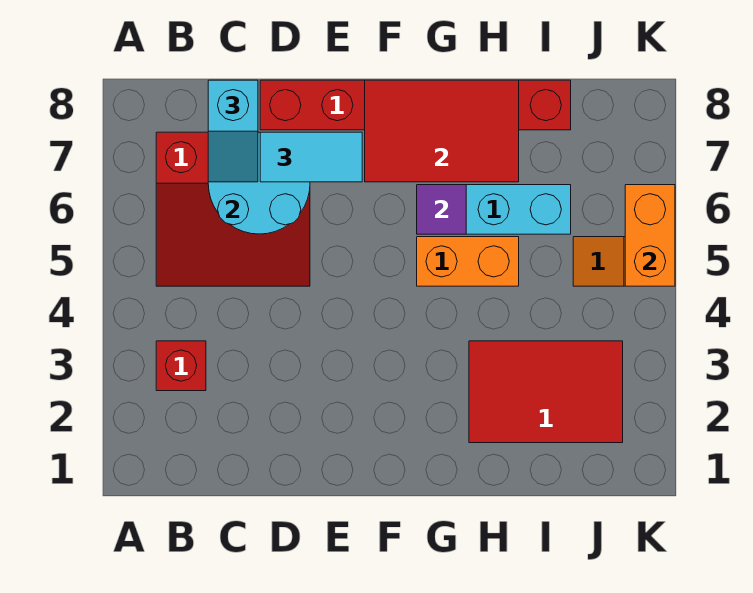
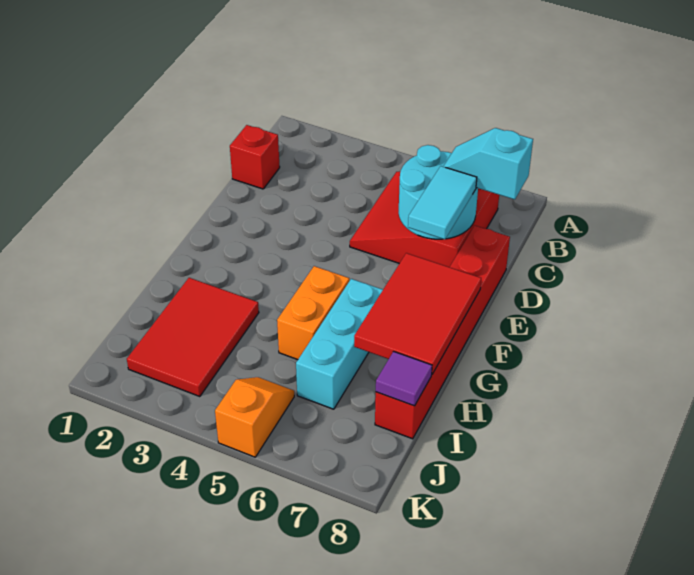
red 1x1 brick [156,341,206,391] -> red 1x1 brick moved to [230,125,280,189]
purple 1x1 tile [417,185,466,234] -> purple 1x1 tile moved to [376,351,432,406]
orange 1x2 brick [625,185,675,286] -> none

